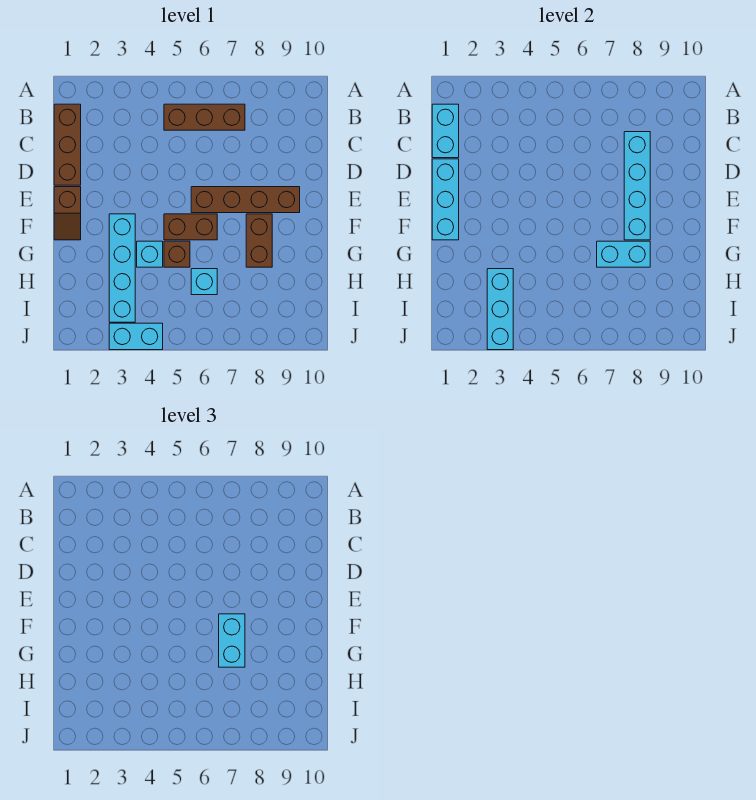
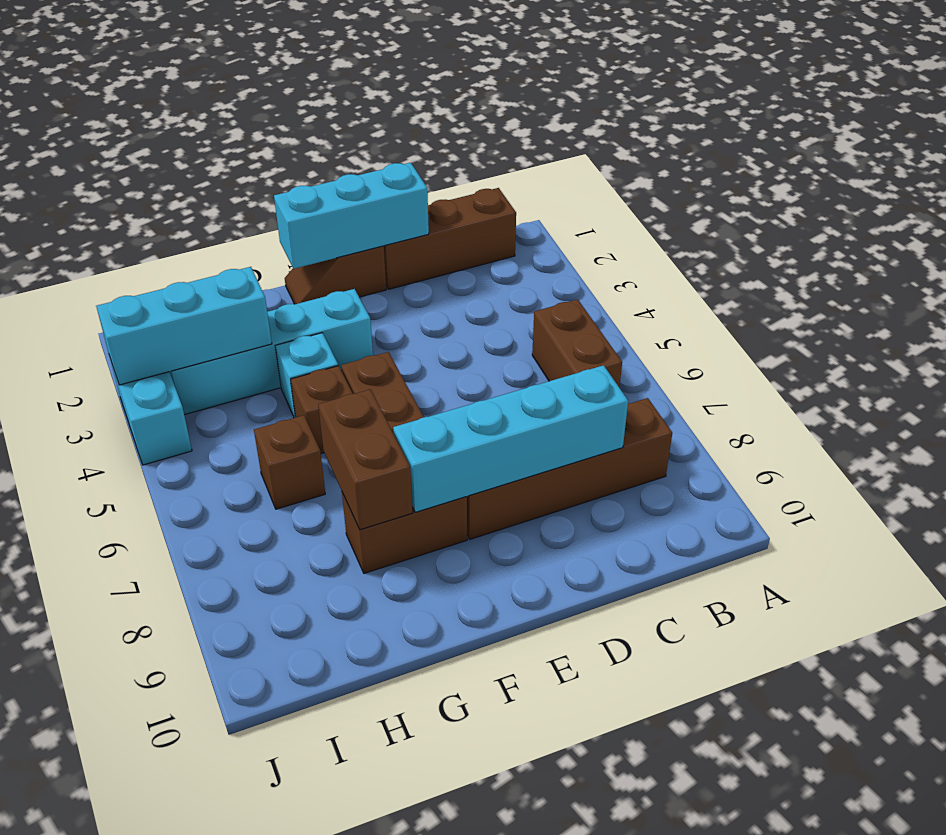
cyan 1x2 brick [432,104,459,158] -> none
brown 1x3 brick [164,104,245,130] -> brown 1x2 brick [532,299,622,387]
brown 1x4 brick [191,187,300,213] -> brown 1x4 brick turned to [467,398,672,539]
cyan 1x2 brick [219,614,245,667] -> none
cyan 1x2 brick [597,241,650,267] -> brown 1x2 brick [318,389,413,530]
cyan 1x1 brick [191,269,217,295] -> brown 1x1 brick [254,415,325,509]

